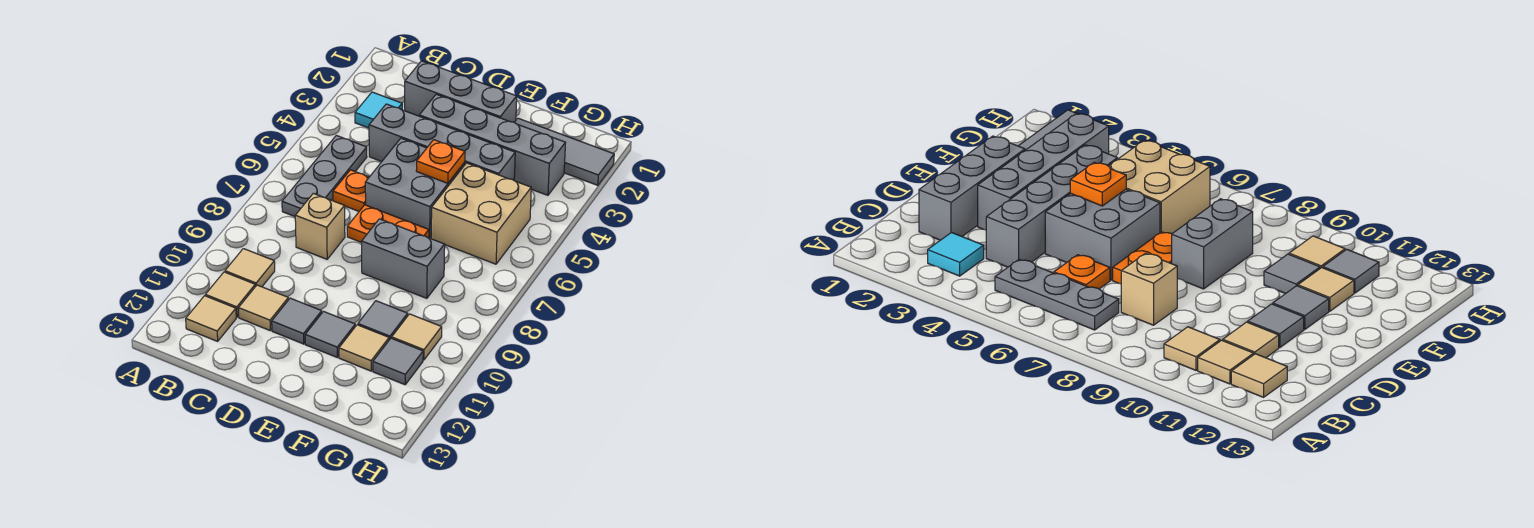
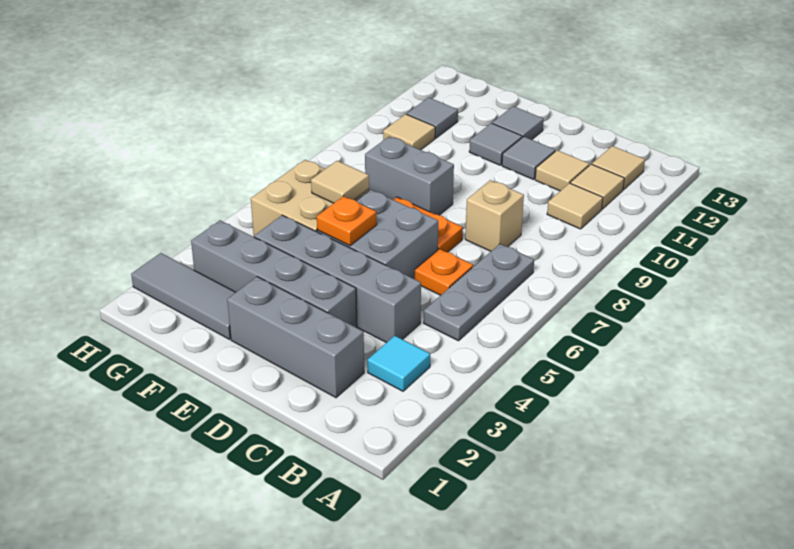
grey 1x1 tile [358,301,408,340] -> grey 1x1 tile moved to [492,106,544,140]
tan 1x1 tile [339,325,389,371] -> tan 1x1 tile moved to [311,161,369,203]

